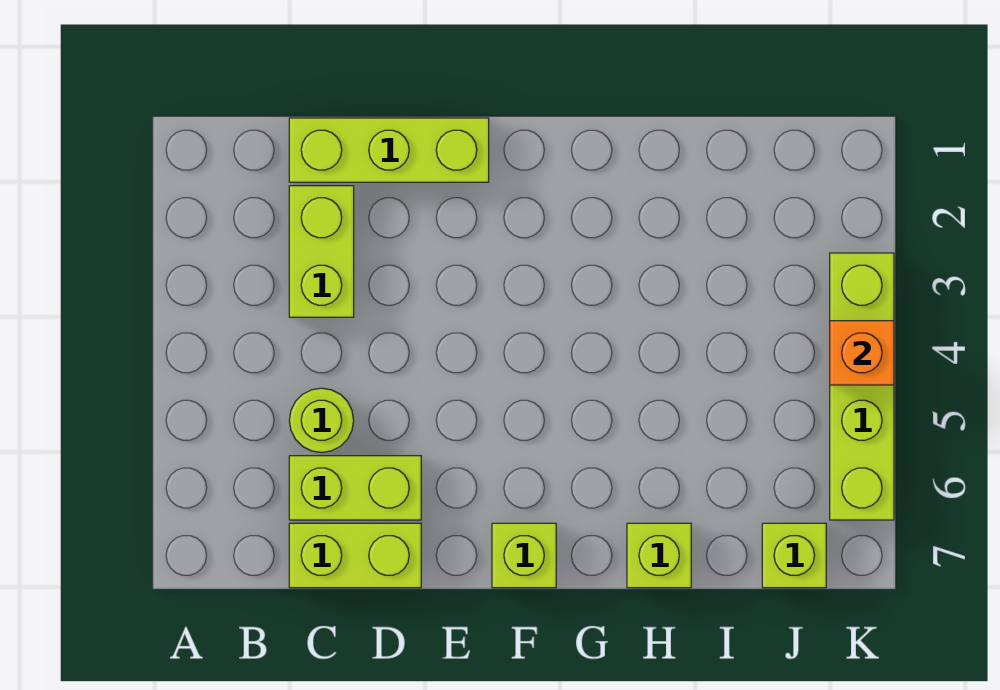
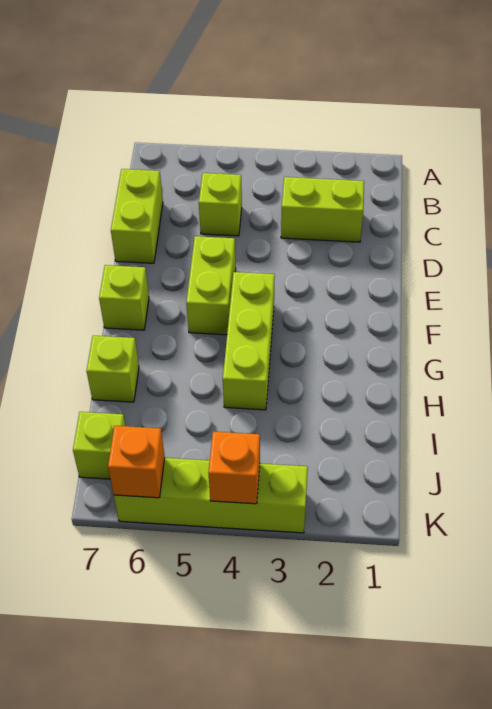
lime 1x3 brick [289,118,489,182] -> lime 1x3 brick moved to [223,272,275,410]
lime 1x1 round brick [289,388,354,452] -> lime 1x1 brick [199,173,242,236]
lime 1x2 brick [289,456,421,520] -> lime 1x2 brick moved to [186,236,236,335]
none -> orange 1x1 brick [108,426,165,498]

